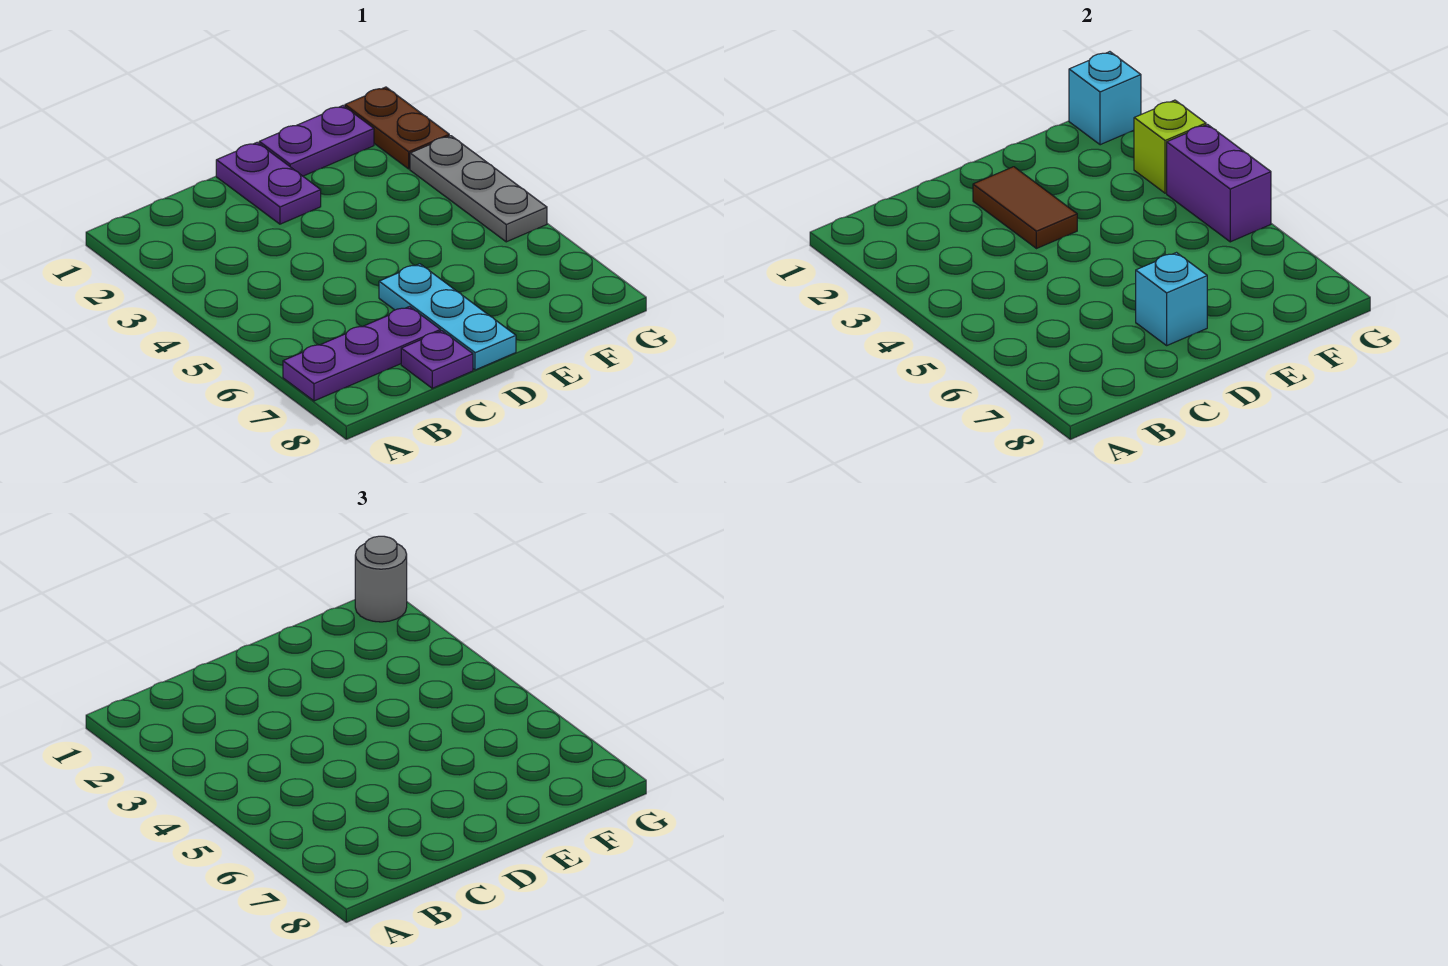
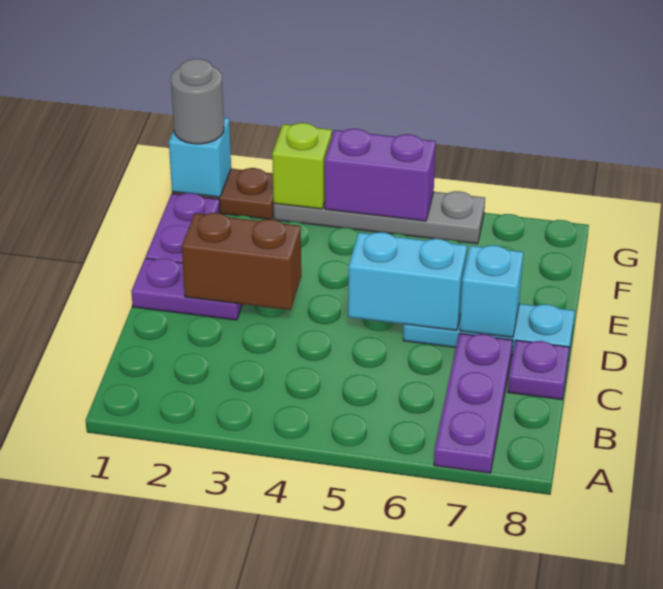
brown 1x2 tile [973,167,1077,249] -> brown 1x2 brick [182,213,301,310]
none -> cyan 1x2 brick [348,232,467,331]
grey 1x3 plate [410,136,547,242] -> grey 1x4 plate [274,191,485,244]

